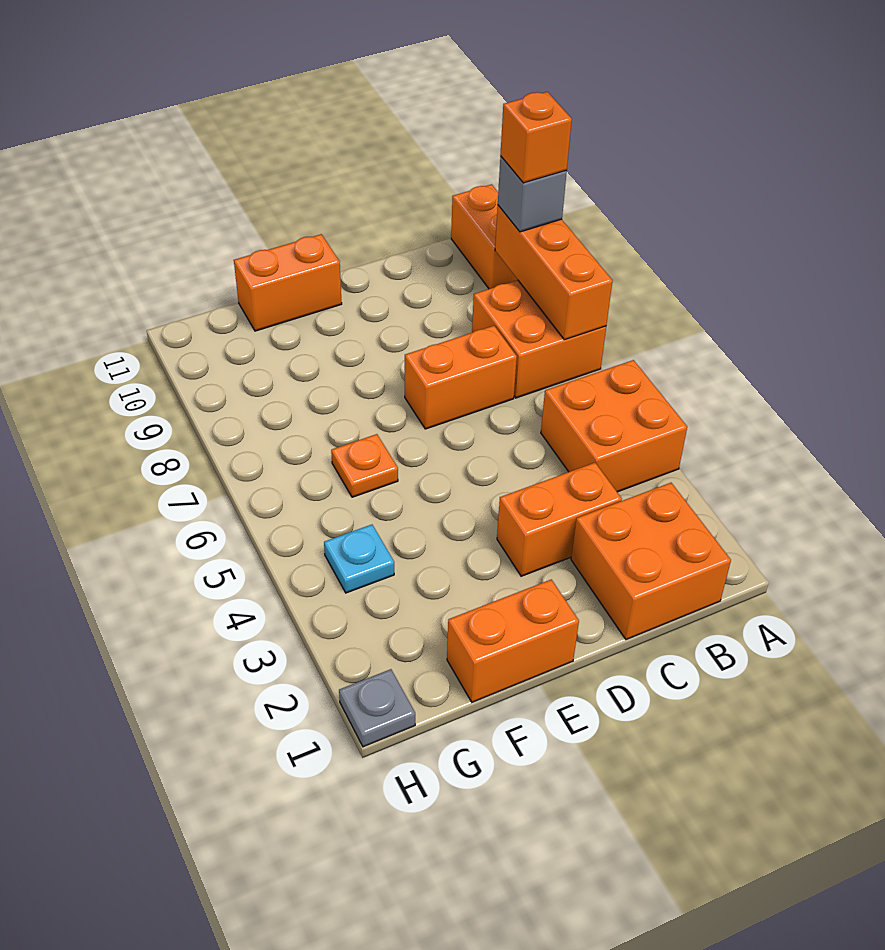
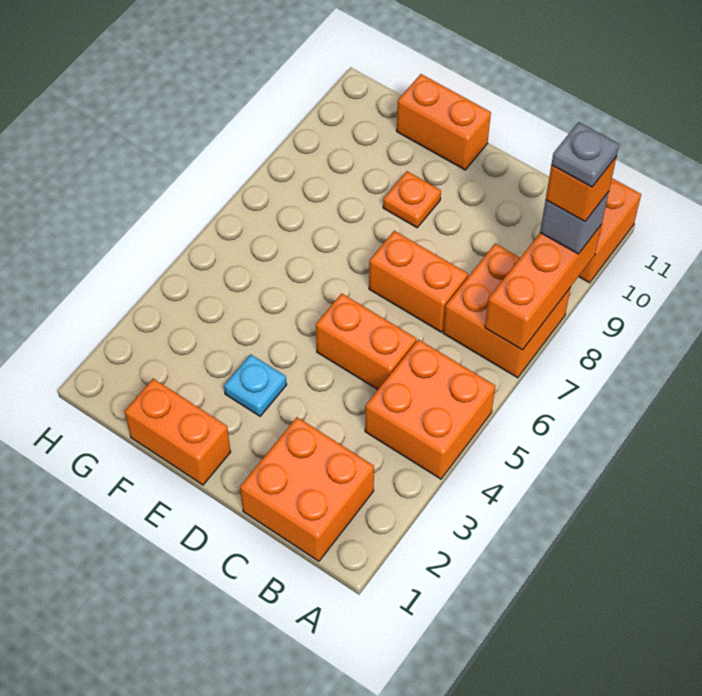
orange 1x2 brick [497,463,622,576] -> orange 1x2 brick moved to [316,293,416,390]
orange 1x1 plate [331,434,398,497] -> orange 1x1 plate moved to [383,171,441,228]
cyan 1x1 plate [324,525,394,593] -> cyan 1x1 plate moved to [224,354,287,416]
grey 1x1 plate [339,669,415,747] -> grey 1x1 plate moved to [551,122,619,187]

